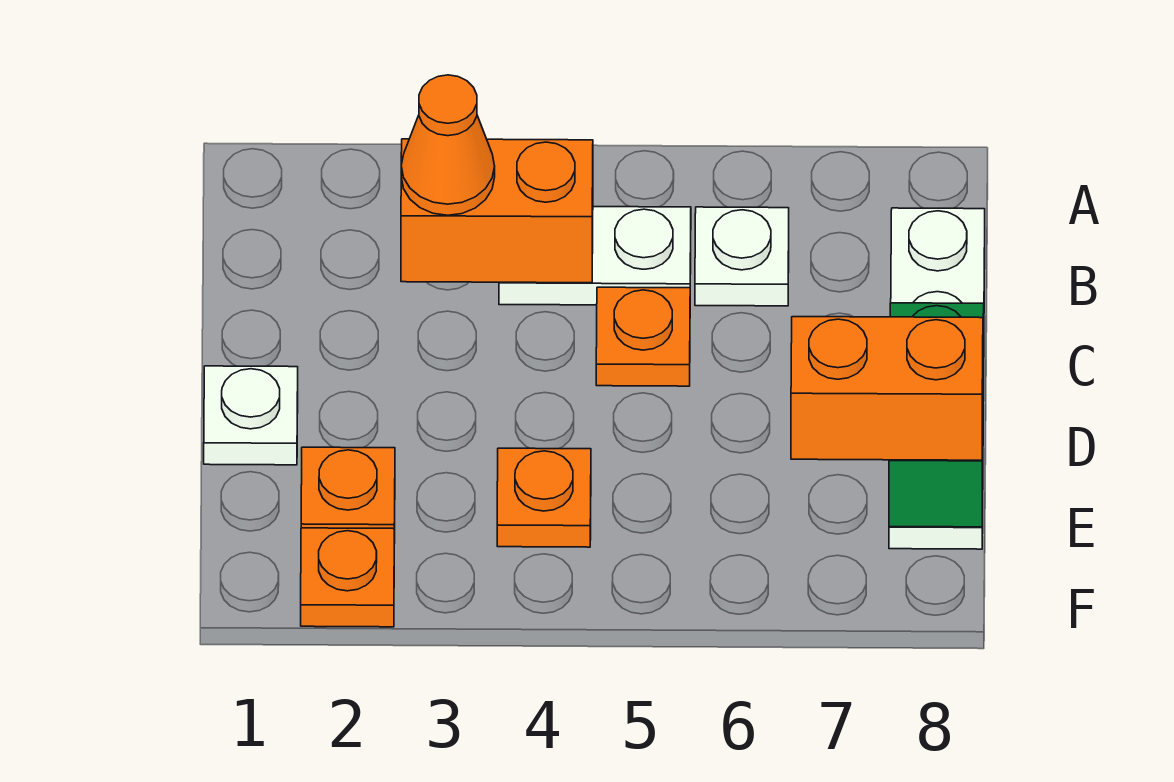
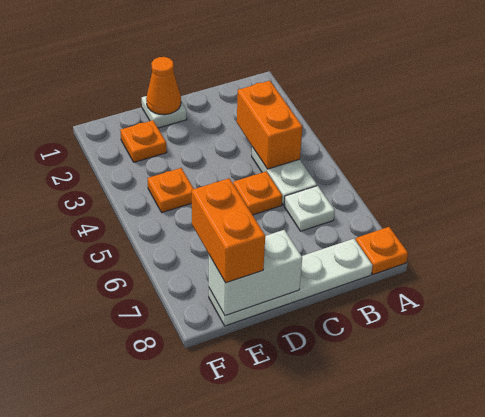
orange 1x1 cone [401,75,495,215] -> orange 1x1 cone moved to [146,57,181,115]
green 1x2 brick [889,303,984,527] -> white 1x2 brick [209,230,302,316]
orange 1x1 plate [301,528,394,627] -> orange 1x1 plate moved to [356,227,408,274]

